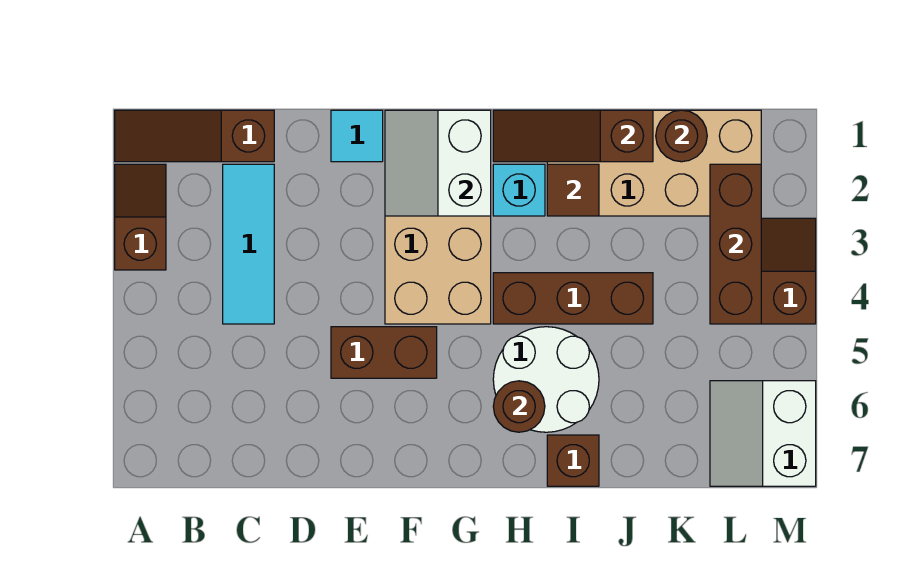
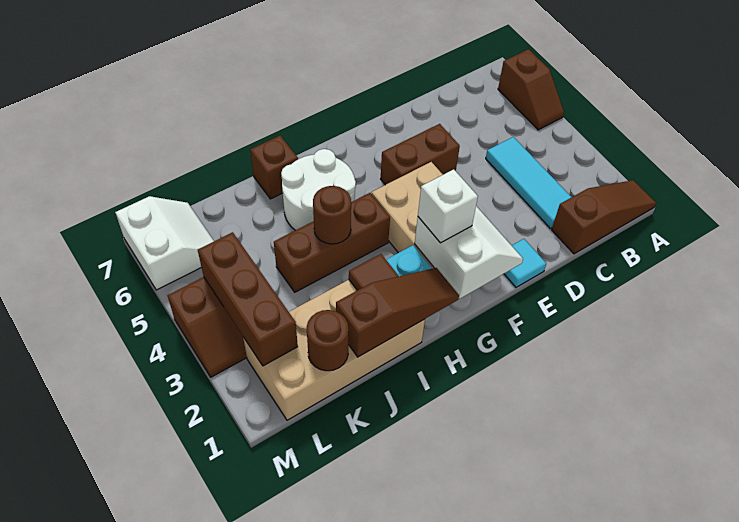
brown 1x2 slope [115,164,166,270] -> brown 1x2 slope moved to [498,49,564,130]
none -> white 1x1 brick [418,169,478,243]
brown 1x1 round brick [493,381,545,432] -> brown 1x1 round brick moved to [313,186,351,244]

